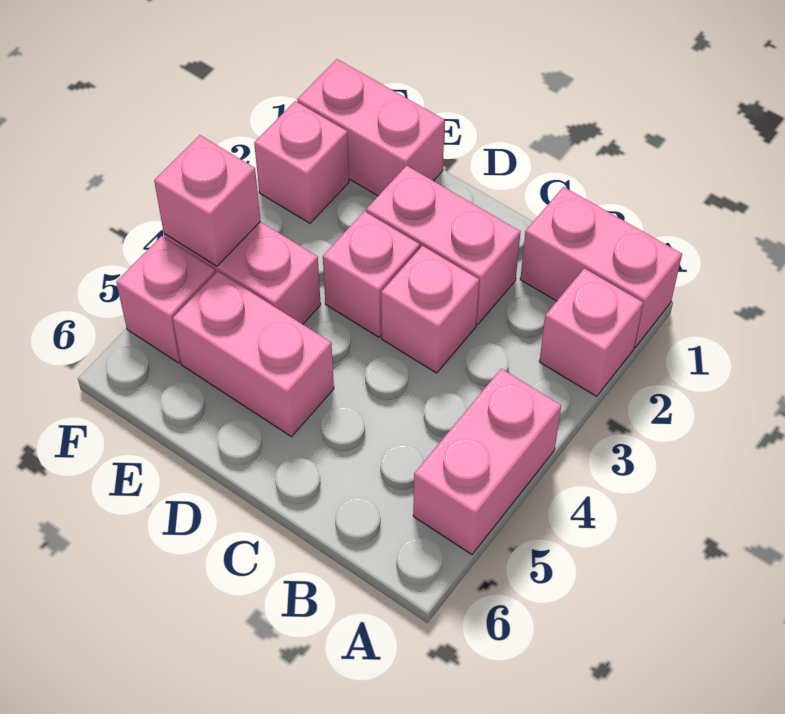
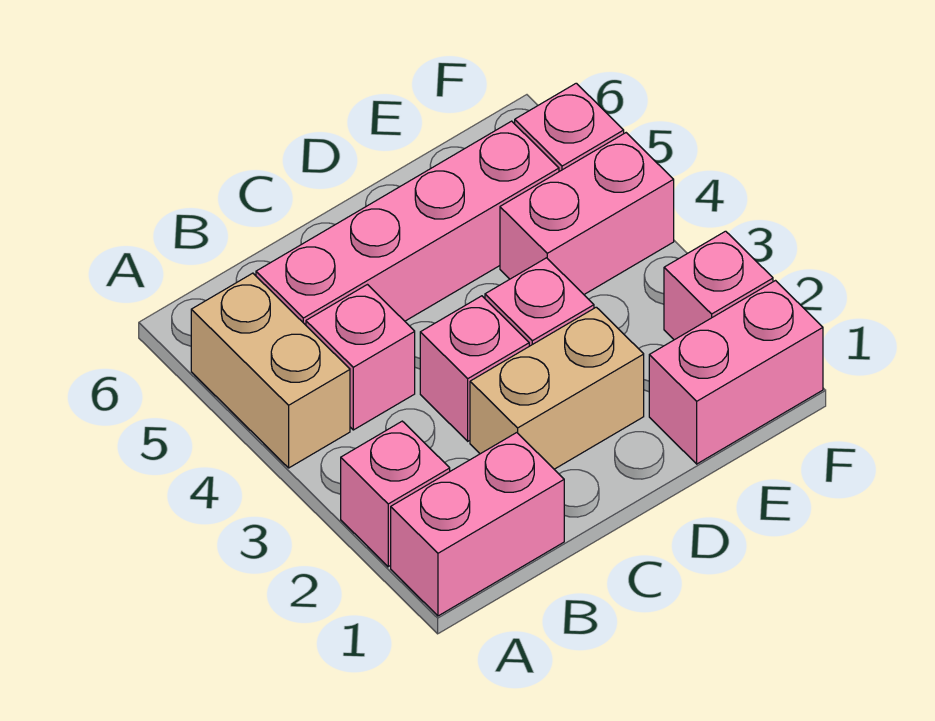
pink 1x2 brick [413,369,561,554] -> tan 1x2 brick [191,273,350,468]
pink 1x2 brick [366,166,521,325] -> tan 1x2 brick [470,307,644,469]
pink 1x2 brick [173,271,334,437] -> pink 1x4 brick [256,121,559,325]
pink 1x1 brick [154,135,260,266] -> pink 1x1 brick moved to [306,285,415,430]

